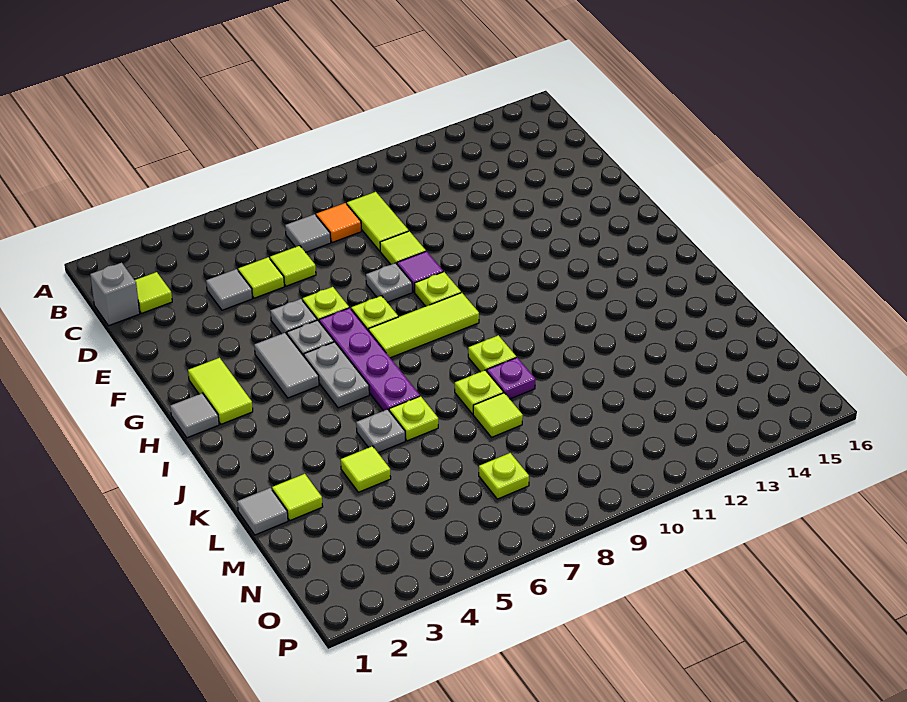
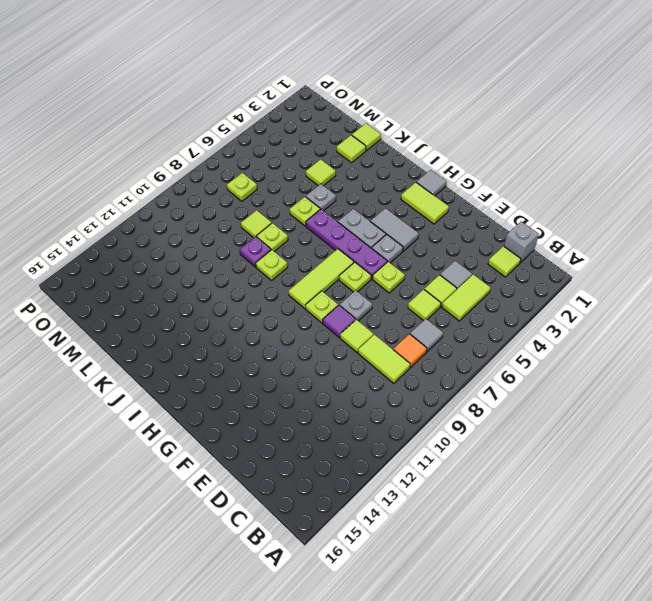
none -> lime 1x2 tile [442,274,491,321]
grey 1x1 plate [271,299,317,334] -> none
grey 1x1 tile [237,488,288,535] -> lime 1x1 tile [352,123,381,151]

